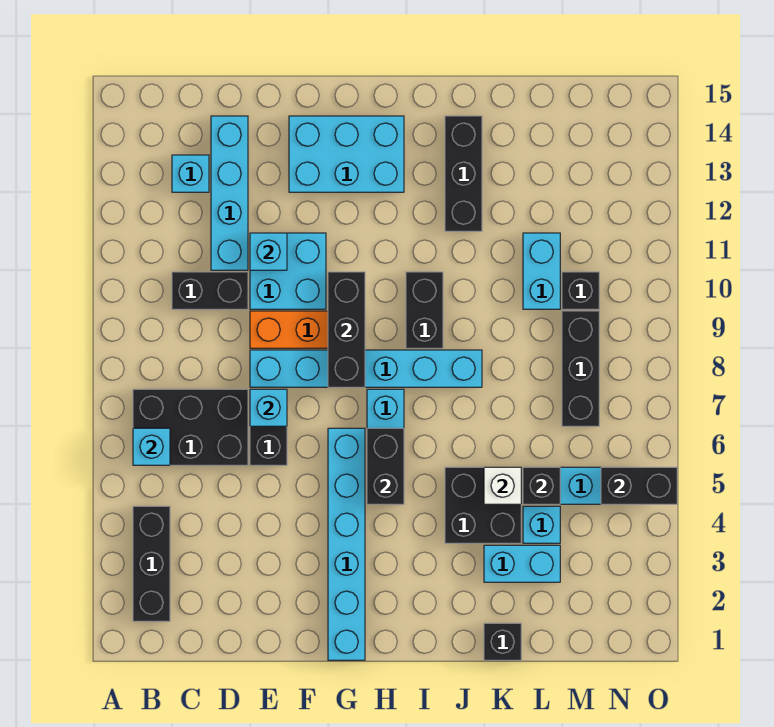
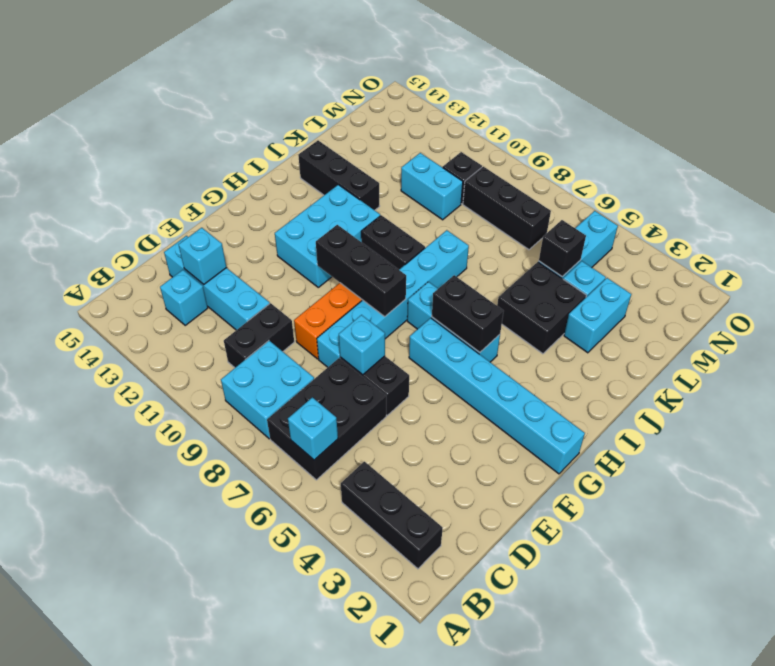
cyan 2x2 brick [250,233,326,309] -> cyan 2x2 brick moved to [221,341,314,439]
cyan 1x1 brick [250,233,287,270] -> cyan 1x1 brick moved to [179,228,227,284]
cyan 2x3 brick [289,116,404,192] -> cyan 2x3 brick moved to [275,185,380,287]
black 1x1 brick [484,623,521,660] -> none
white 1x1 brick [484,467,521,504] -> none
black 1x2 brick [601,467,677,504] -> none

